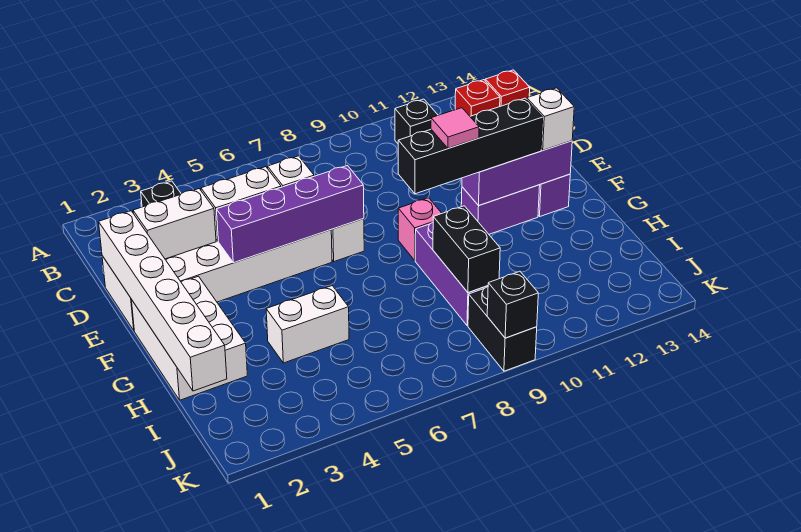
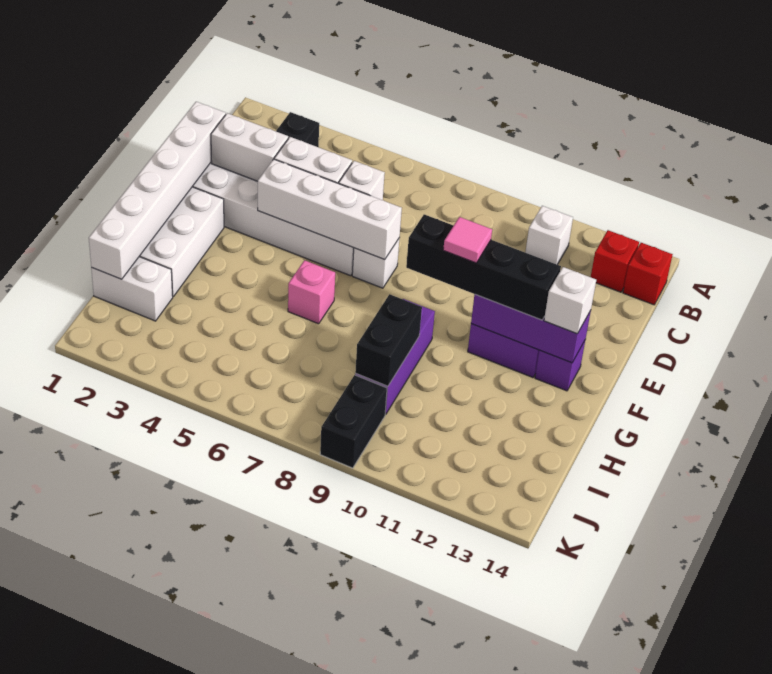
black 1x1 brick [395,99,438,143] -> white 1x1 brick [525,206,573,265]
purple 1x4 brick [216,166,364,263] -> white 1x4 brick [258,159,402,260]
pink 1x1 brick [398,198,442,260] -> pink 1x1 brick moved to [288,260,335,324]
white 1x2 brick [266,286,349,363] -> white 1x2 brick moved to [91,257,173,321]
black 1x1 brick [487,271,538,338] -> none

